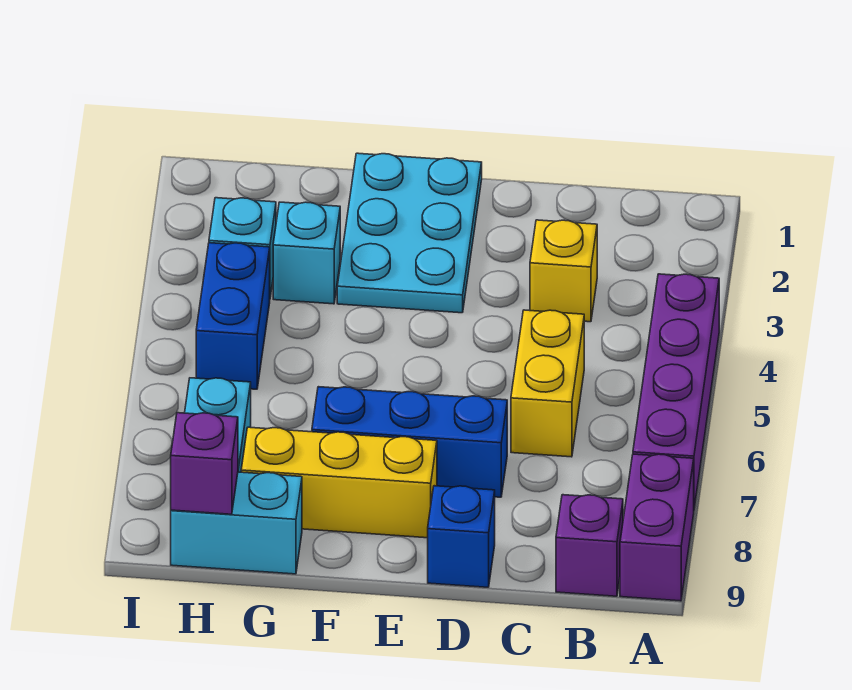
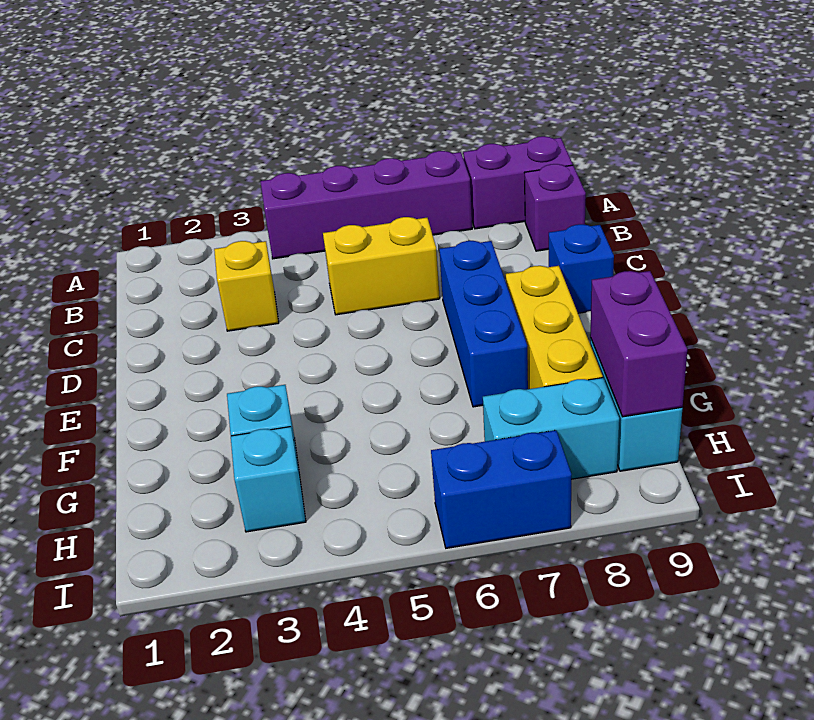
cyan 2x3 plate [337,153,482,313] -> none
blue 1x2 brick [196,243,270,389] -> blue 1x2 brick moved to [431,430,571,548]
purple 1x1 brick [171,413,238,514] -> purple 1x2 brick [590,271,687,417]

